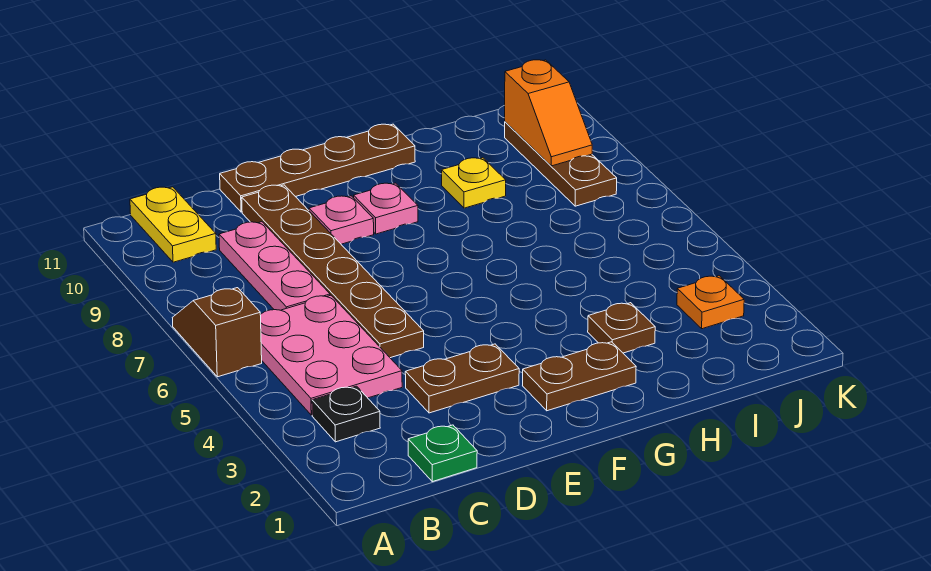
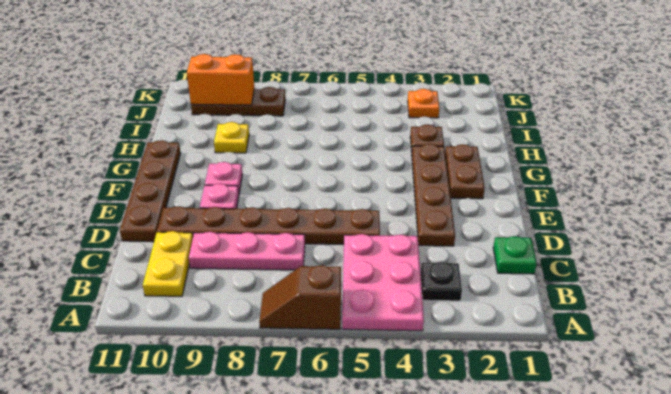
pink 2x3 plate [261,295,402,415] -> pink 2x3 plate turned to [342,234,424,331]
yellow 1x2 plate [130,187,216,262] -> yellow 1x2 plate turned to [143,231,193,296]
brown 1x2 plate [405,344,519,413] -> brown 1x4 plate [412,144,455,246]
orange 1x2 slope [505,60,592,166] -> orange 1x2 brick [187,54,254,105]

